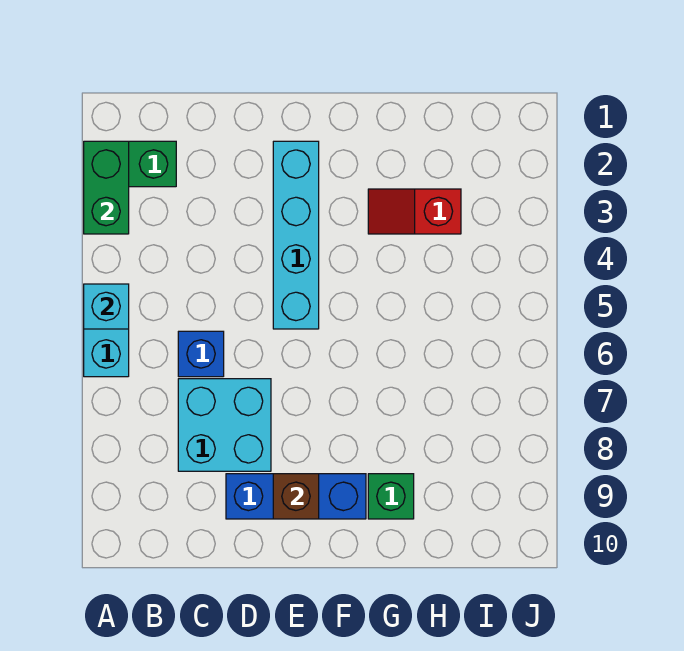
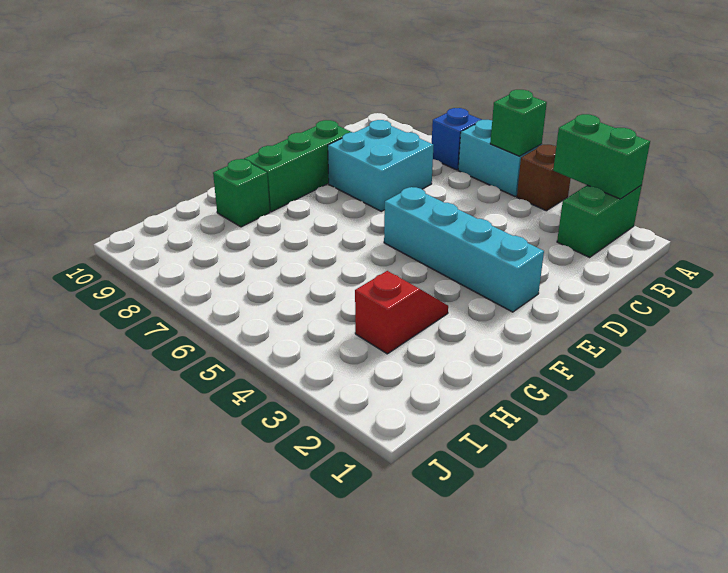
cyan 1x1 brick [84,284,129,329] -> green 1x1 brick [490,90,547,156]
blue 1x1 brick [178,331,224,377] -> blue 1x1 brick moved to [432,108,482,170]
blue 1x3 brick [226,474,366,519] -> green 1x3 brick [244,120,351,212]
brown 1x1 brick [273,474,319,519] -> brown 1x1 brick moved to [517,145,571,211]

